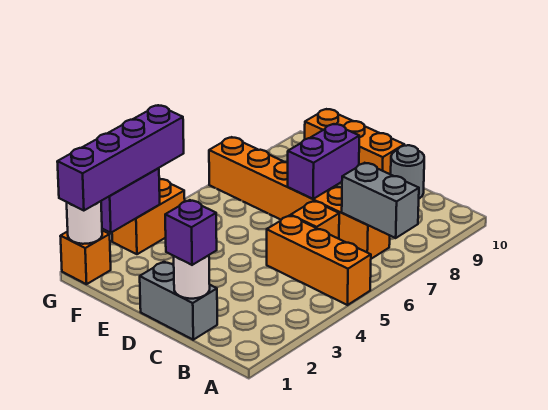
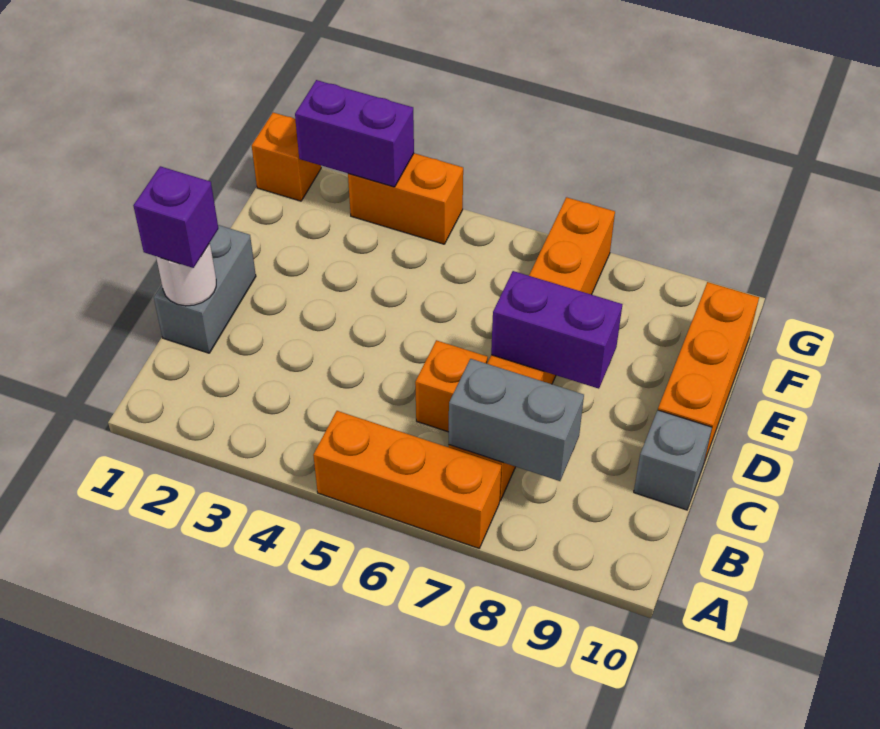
orange 1x3 brick [267,215,371,305] -> orange 1x3 brick turned to [313,411,501,548]
grey 1x2 brick [342,163,419,238] -> grey 1x2 brick turned to [449,359,584,481]
grey 1x1 round brick [391,145,424,199] -> grey 1x1 brick [634,410,712,510]
white 1x1 round brick [67,201,102,244] -> none
purple 1x4 brick [57,105,184,211] -> none

